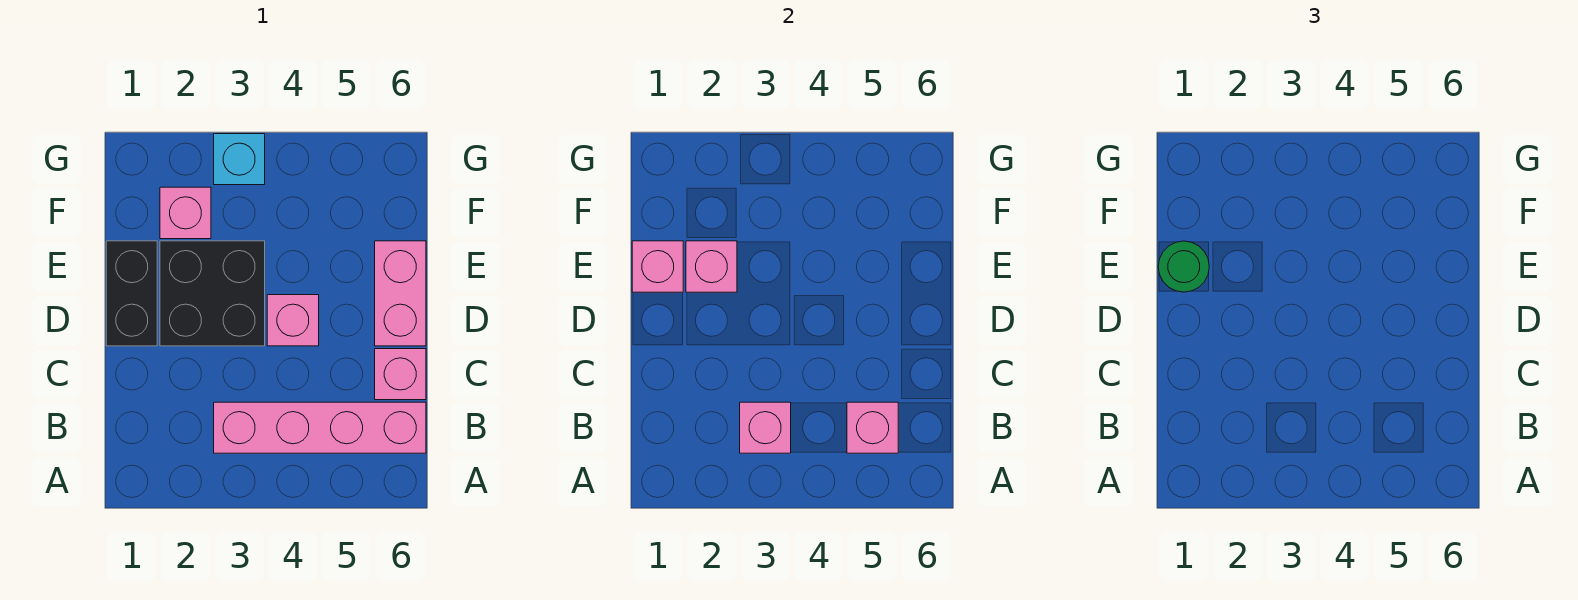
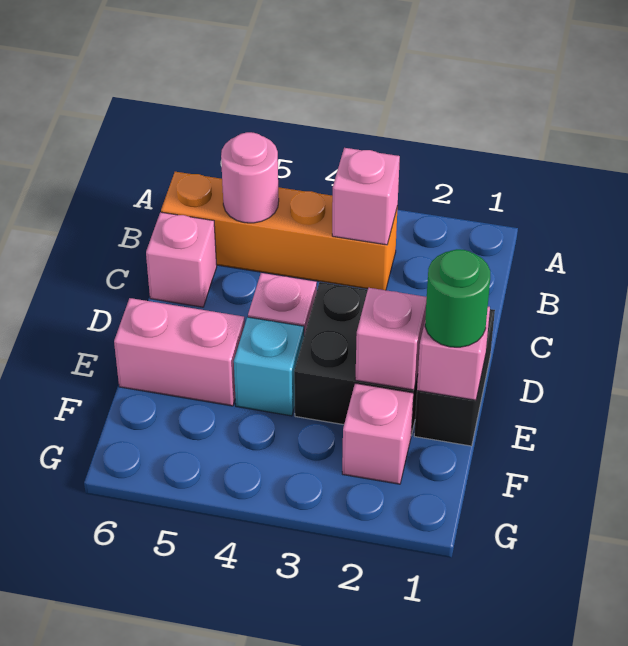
pink 1x4 brick [214,402,426,453] -> orange 1x4 brick [161,172,398,290]
pink 1x1 brick [847,402,898,453] -> pink 1x1 round brick [221,132,279,223]
pink 1x2 brick [375,241,426,346] -> pink 1x2 brick turned to [114,298,245,406]
cyan 1x1 brick [214,134,265,185] -> cyan 1x1 brick moved to [234,317,304,416]

